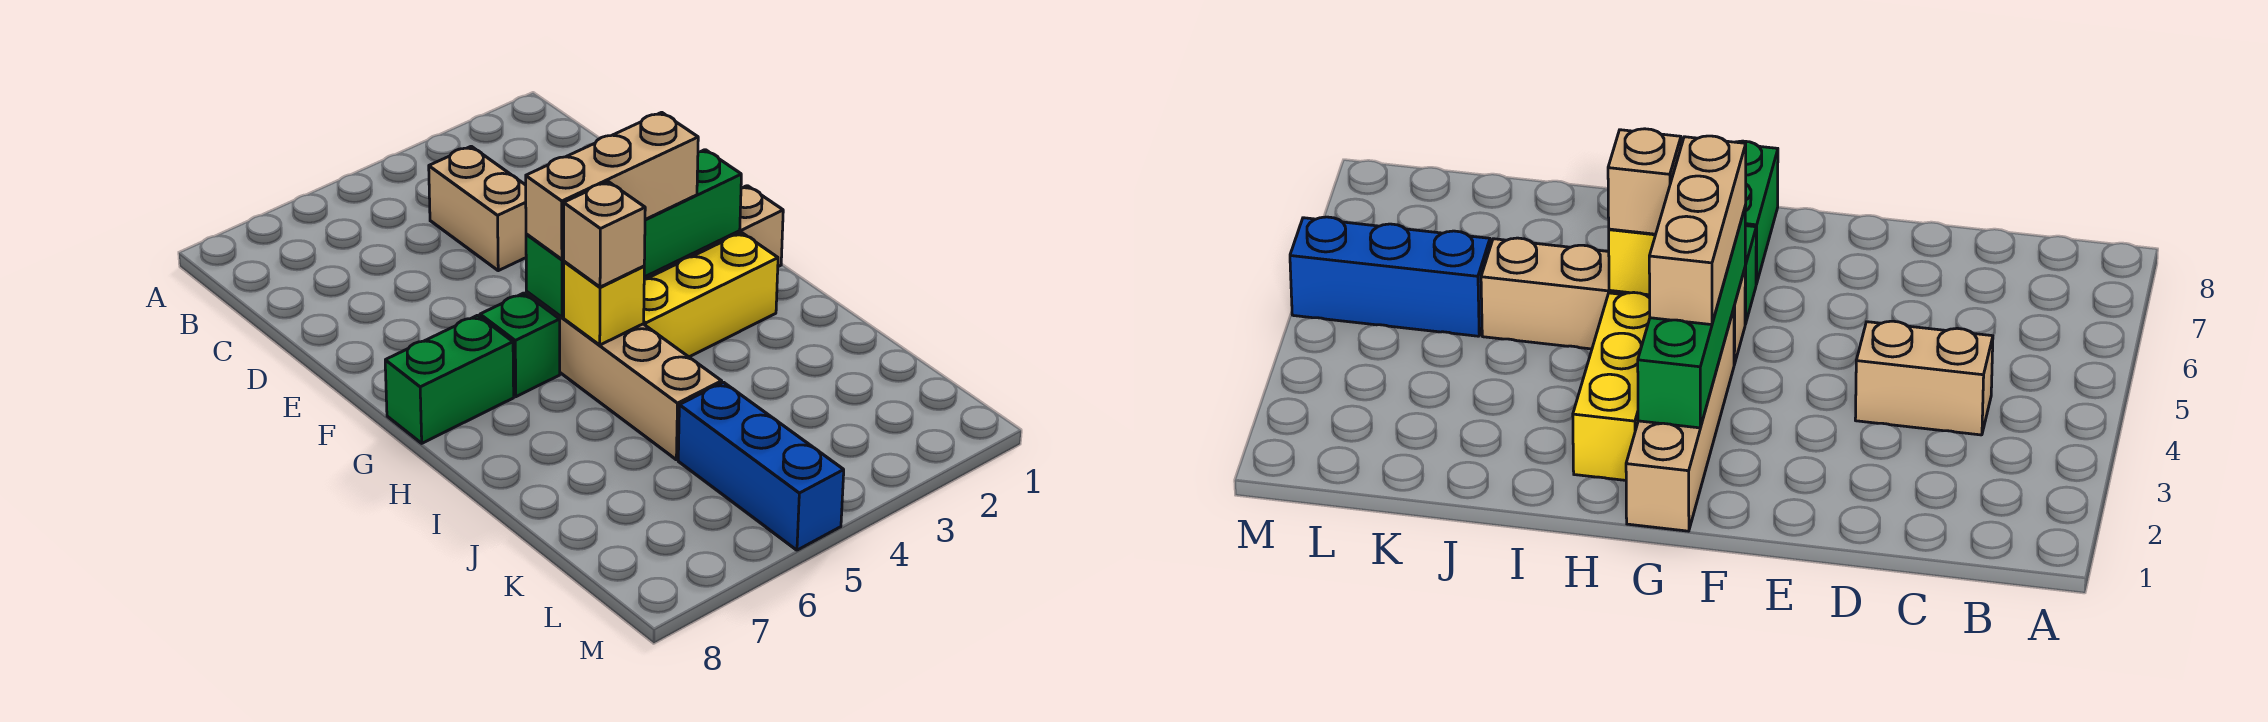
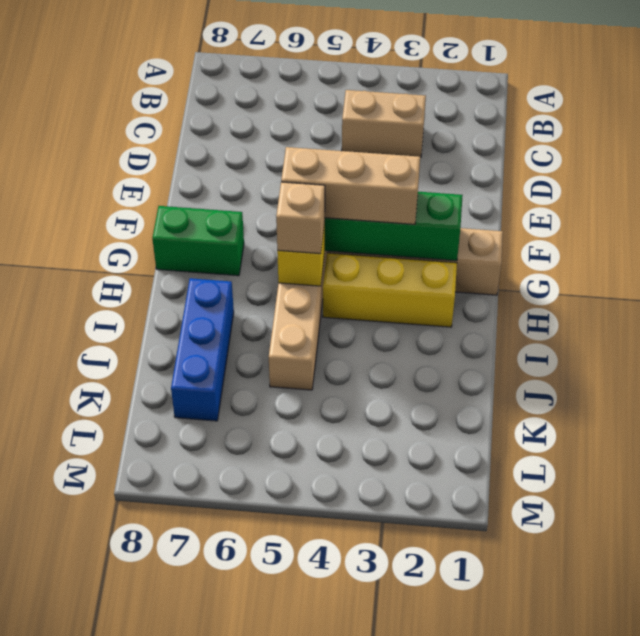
tan 1x2 brick [429,146,526,271] -> tan 1x2 brick turned to [342,90,426,157]
green 1x1 brick [480,293,560,397] -> none
blue 1x3 brick [678,382,844,550] -> blue 1x3 brick moved to [171,278,234,421]

